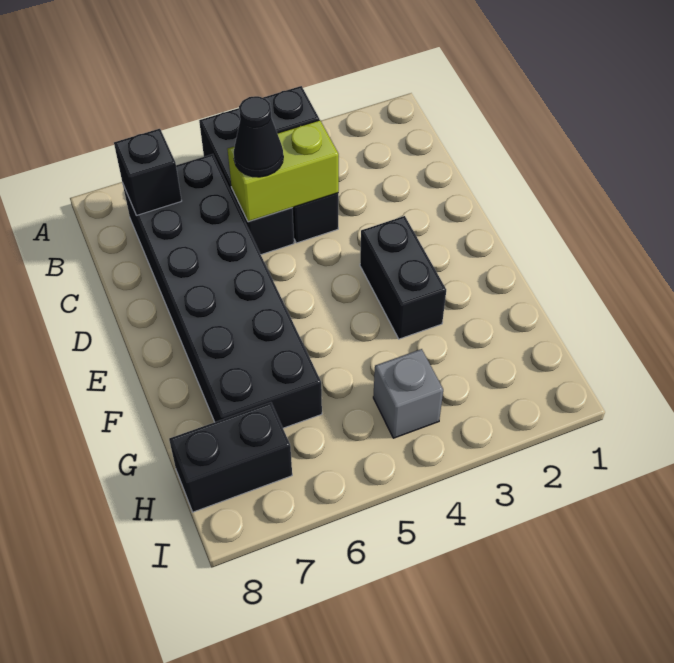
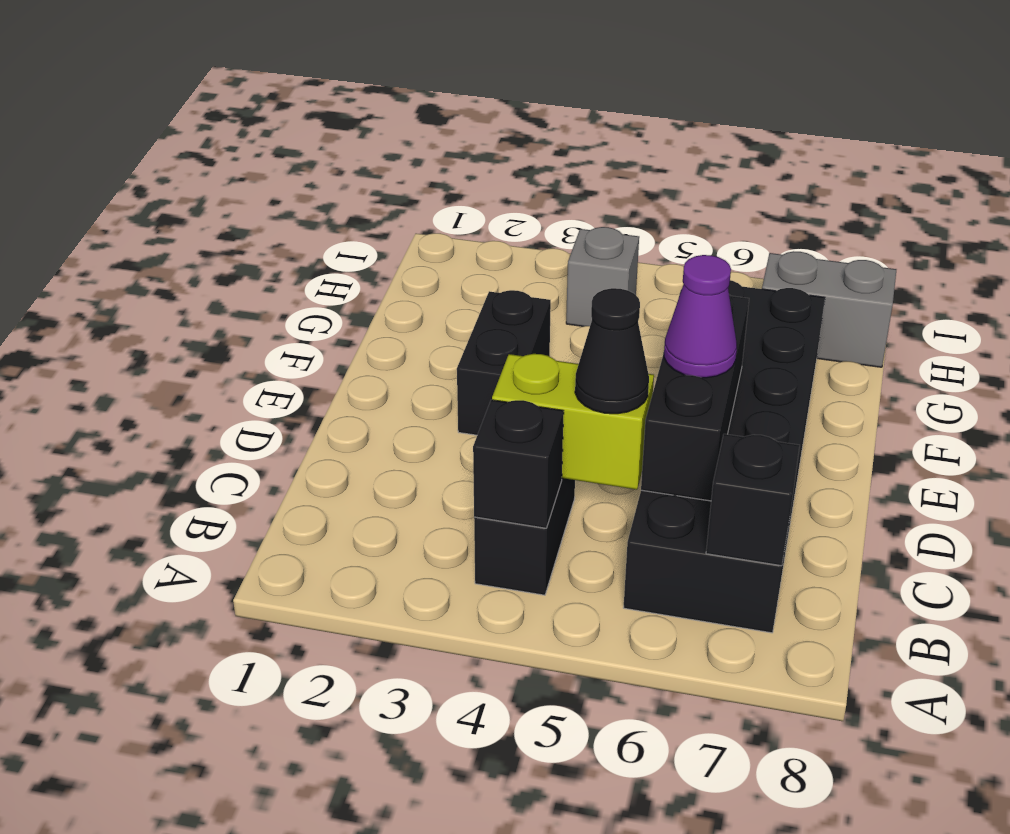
black 1x3 brick [199,108,294,255] -> black 1x3 brick moved to [641,289,749,501]
none -> purple 1x1 cone [664,255,737,378]
black 1x2 brick [169,403,292,512] -> grey 1x2 brick [762,251,896,367]

